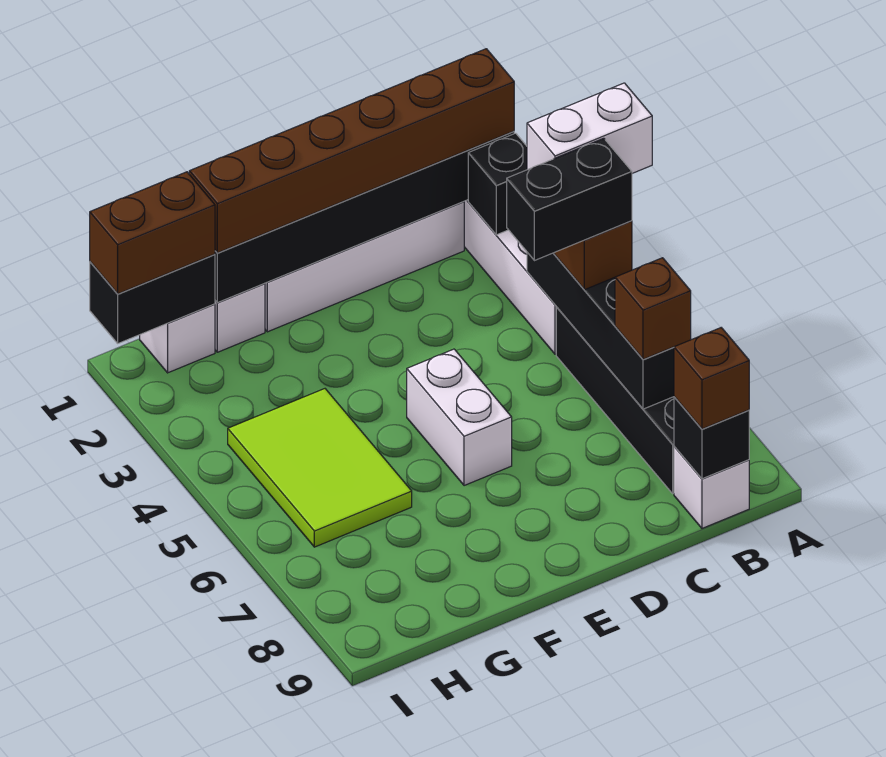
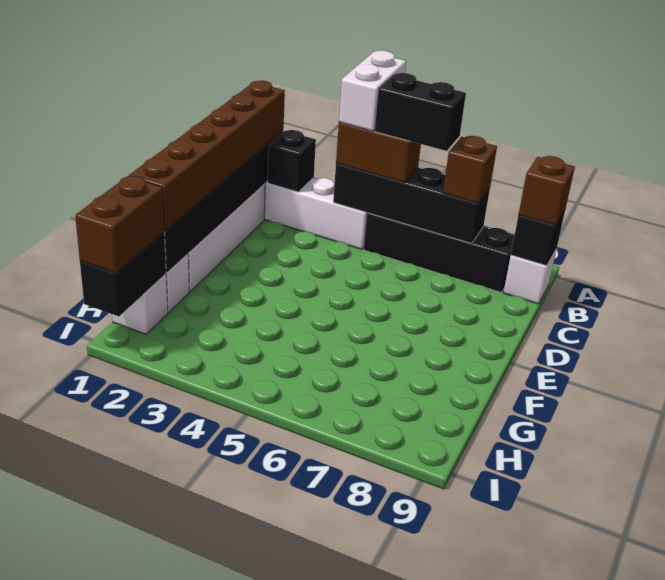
black 1x2 brick [507,138,632,261] -> black 1x2 brick turned to [375,73,466,151]
white 1x2 brick [407,349,512,486] -> none
lime 2x3 tile [228,389,412,547] -> none

